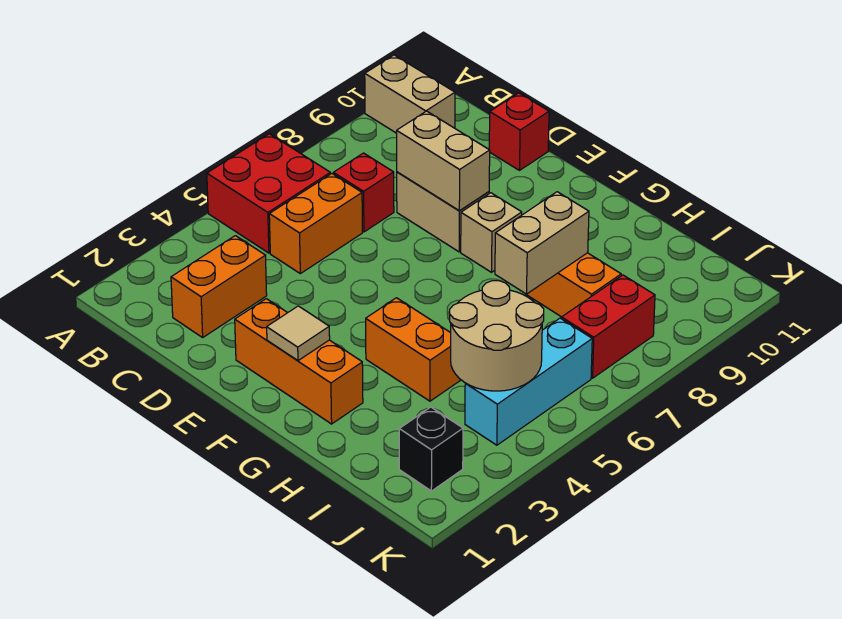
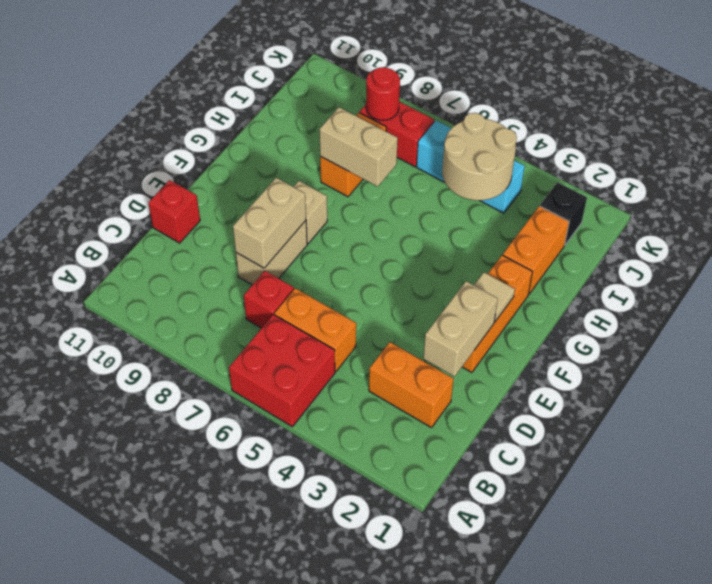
tan 1x2 brick [365,55,455,133] -> tan 1x2 brick moved to [423,281,498,376]
orange 1x2 brick [366,298,461,401] -> orange 1x2 brick moved to [503,206,569,294]
none -> red 1x1 round brick [366,67,400,120]

